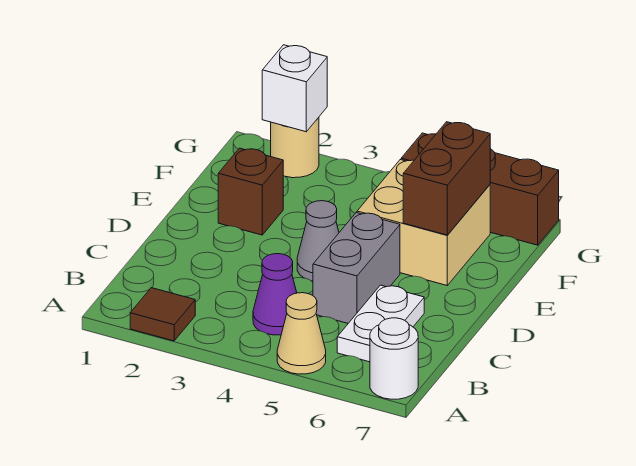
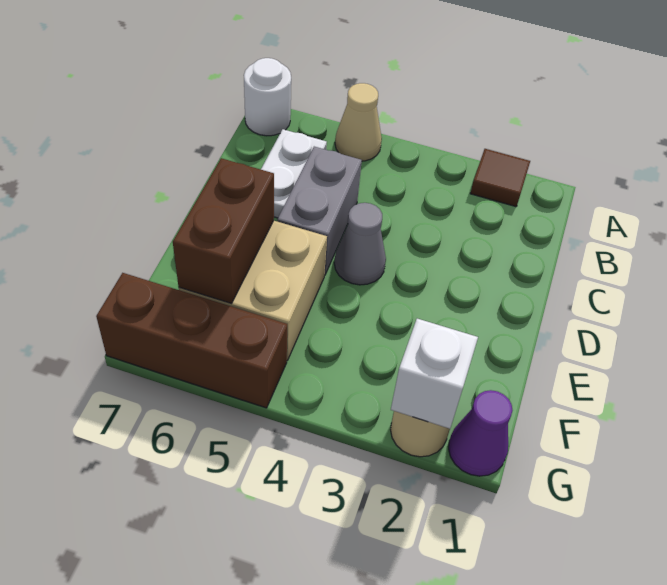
purple 1x1 cone [253,254,297,335] -> purple 1x1 cone moved to [449,390,513,476]
brown 1x1 brick [218,148,283,235] -> none

